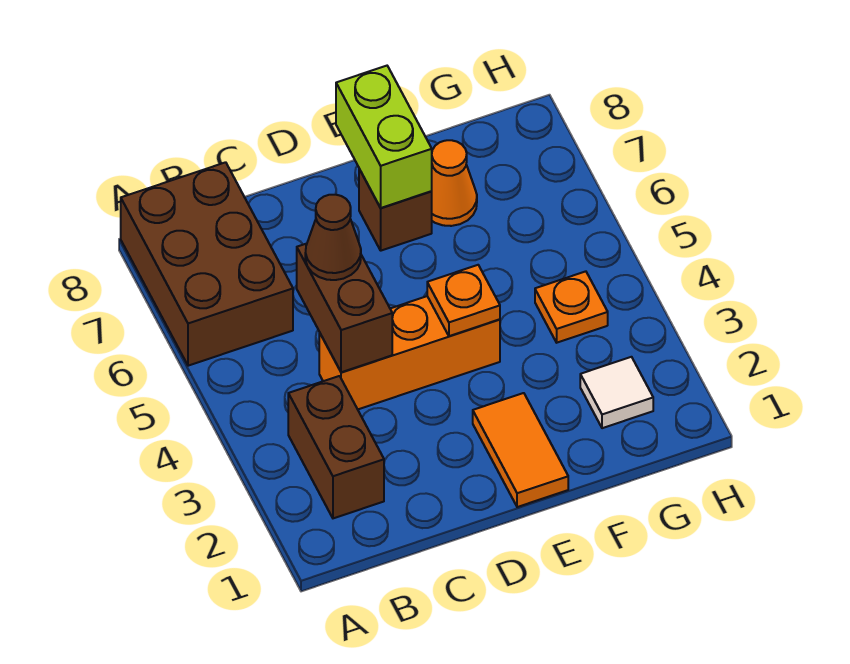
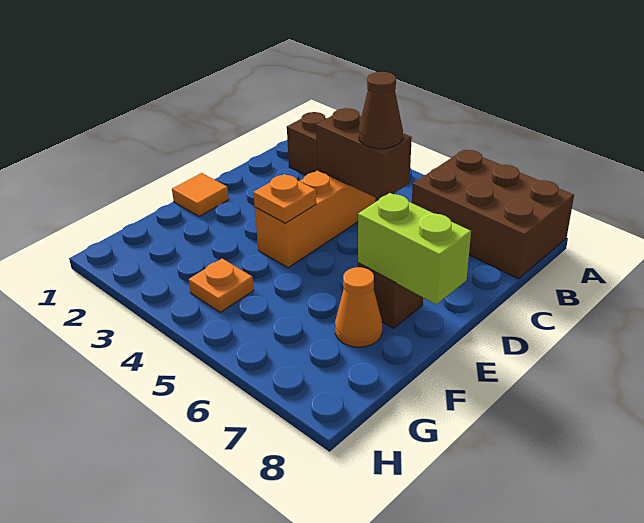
orange 1x2 tile [473,393,568,507] -> orange 1x1 tile [172,173,229,216]
white 1x1 tile [580,357,653,428] -> none

